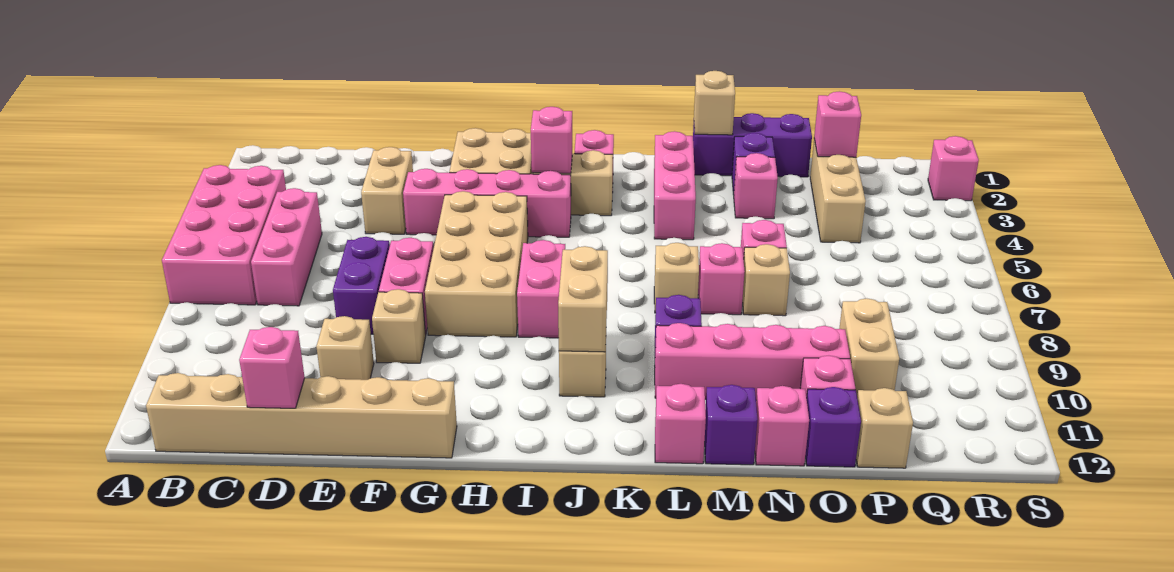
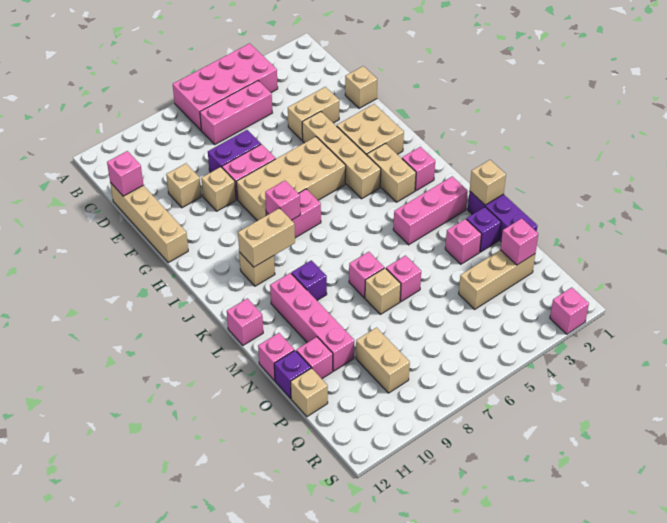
tan 1x6 brick [146,373,457,458] -> tan 1x4 brick [110,183,188,263]
pink 1x4 brick [403,169,571,237] -> tan 1x4 brick [302,111,381,199]
pink 1x1 brick [531,107,572,173] -> pink 1x1 brick moved to [265,181,300,220]
tan 1x1 brick [654,243,699,313] -> tan 1x1 brick moved to [345,66,377,108]
purple 1x1 brick [705,385,758,465] -> none
tan 1x2 brick [839,298,899,396] -> tan 1x2 brick turned to [356,328,410,393]

